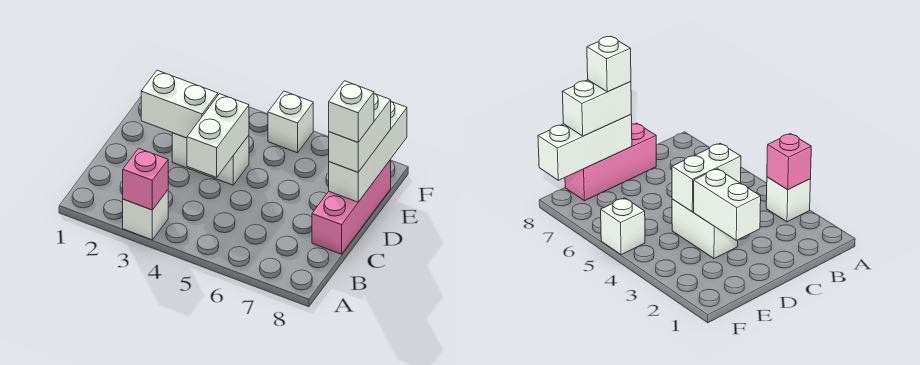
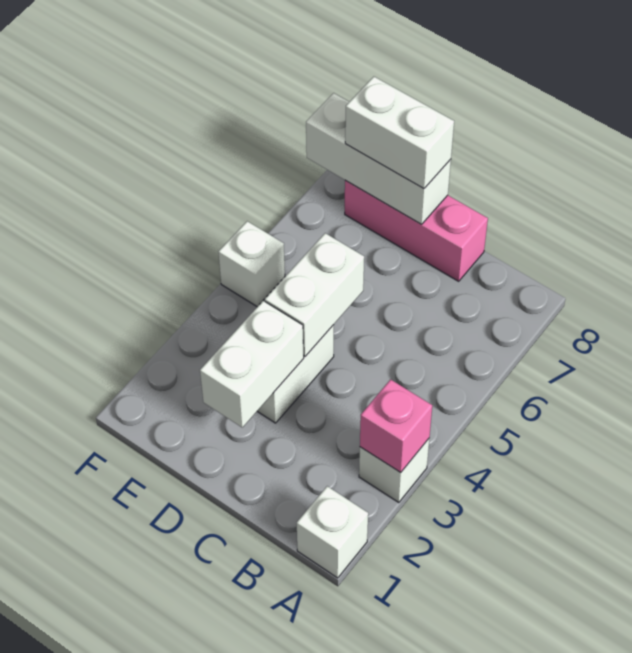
white 1x2 brick [187,94,249,177] -> white 1x2 brick turned to [265,233,364,357]
white 1x1 brick [329,81,374,142] -> white 1x1 brick moved to [297,486,368,578]

